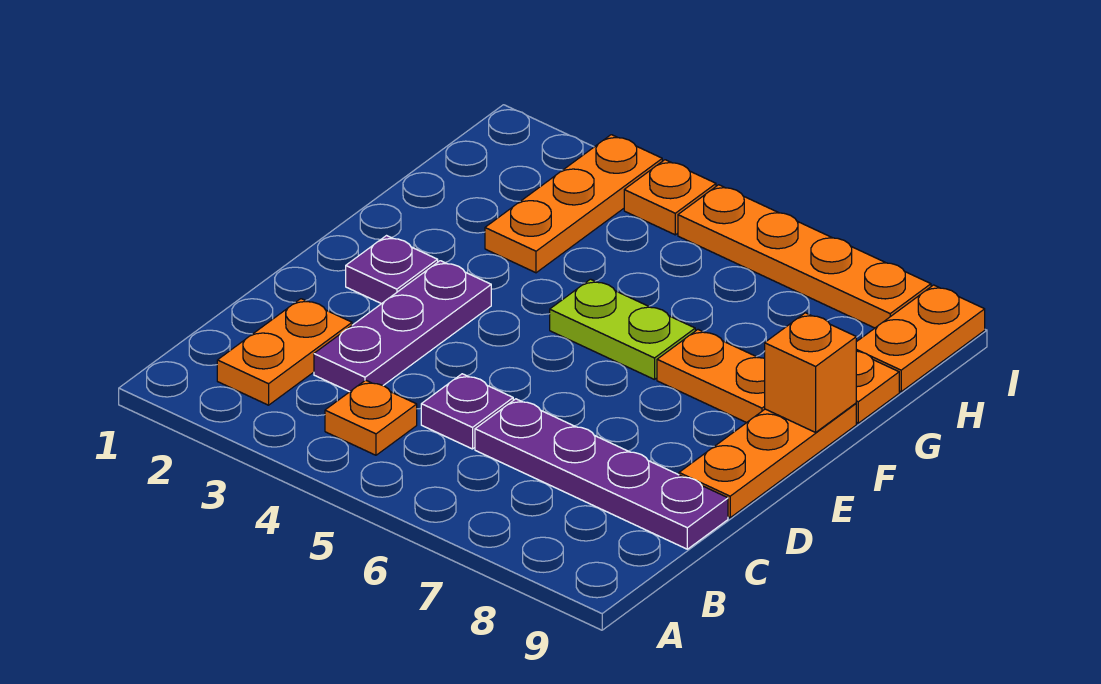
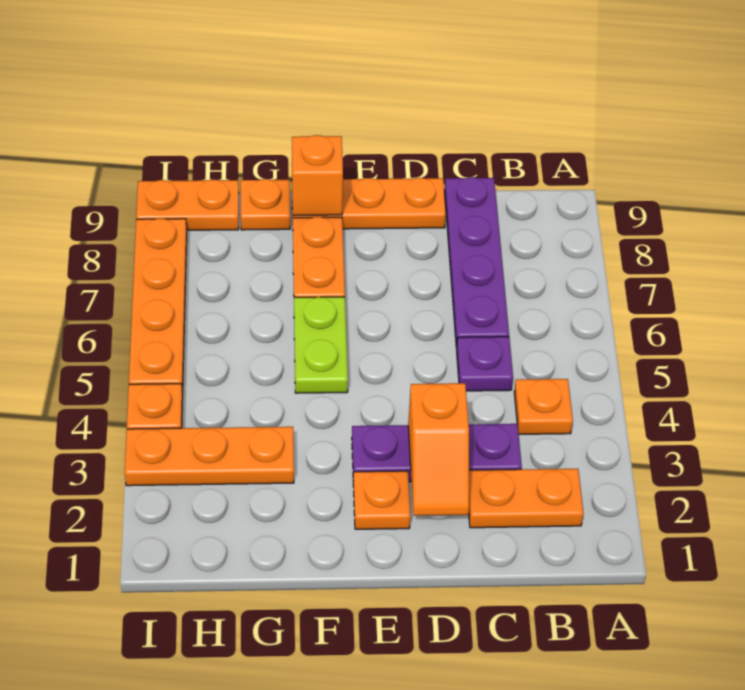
none -> orange 1x2 slope [408,383,469,516]
purple 1x1 plate [346,236,438,304] -> orange 1x1 plate [353,471,410,529]

